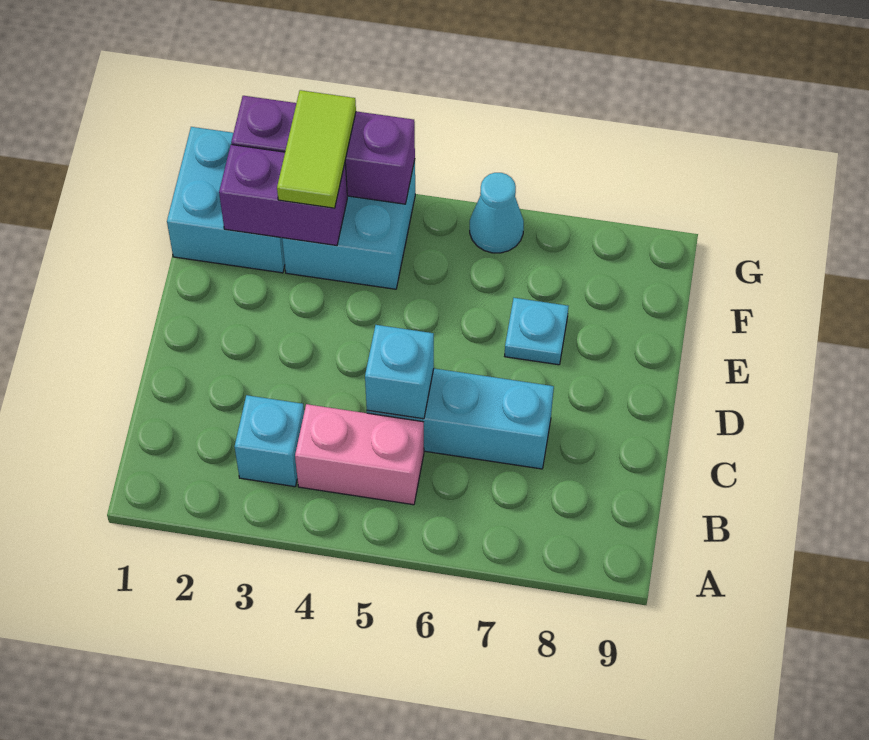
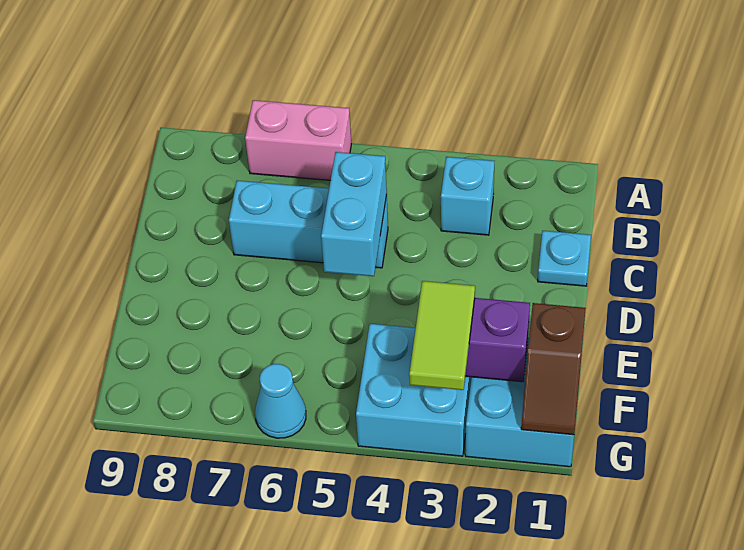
pink 1x2 brick [295,404,424,505] -> pink 1x2 brick moved to [245,100,351,180]
cyan 1x1 brick [365,325,434,419] -> cyan 1x2 brick [321,152,387,276]
cyan 1x1 plate [505,298,568,365] -> cyan 1x1 plate moved to [538,231,591,286]
none -> brown 1x2 slope [521,303,586,435]
purple 1x3 brick [231,96,415,204] -> none

